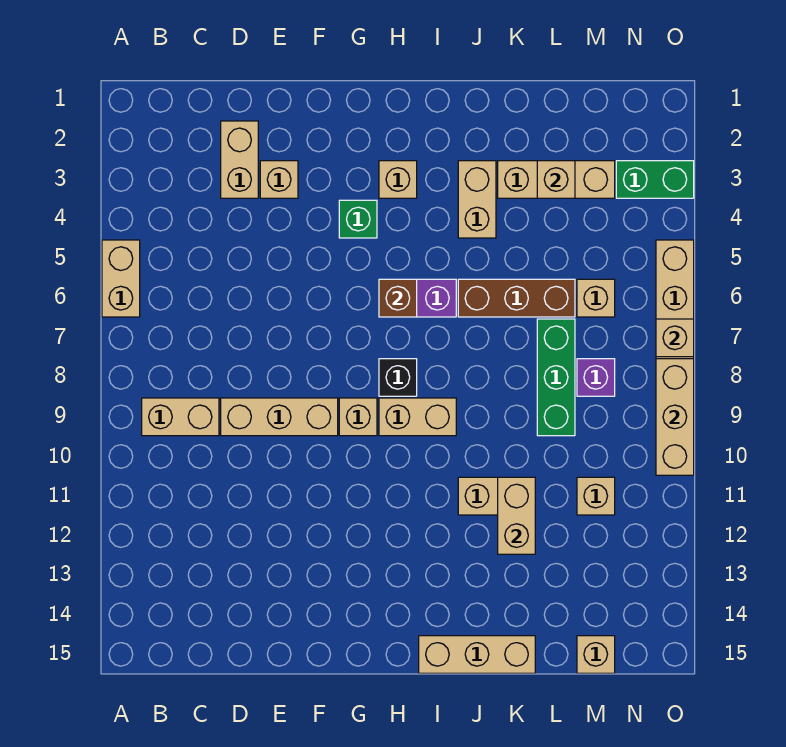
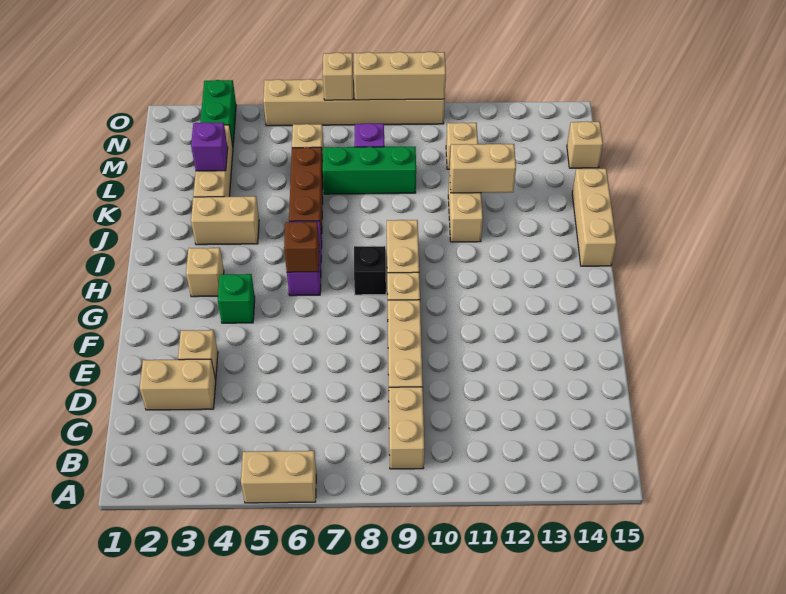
tan 1x1 brick [537,161,575,198] -> purple 1x1 brick [191,122,228,171]

